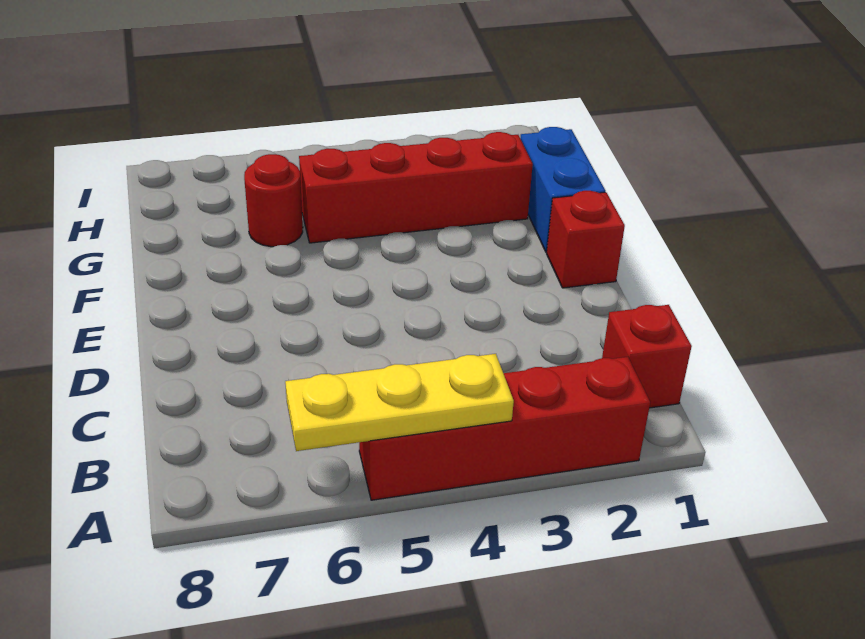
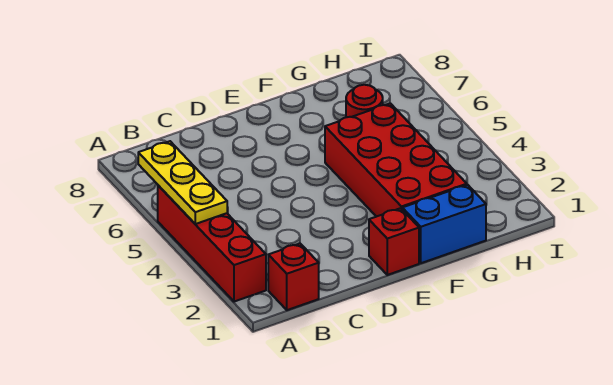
red 1x4 brick [299,132,533,243] -> red 2x4 brick [325,103,467,217]

